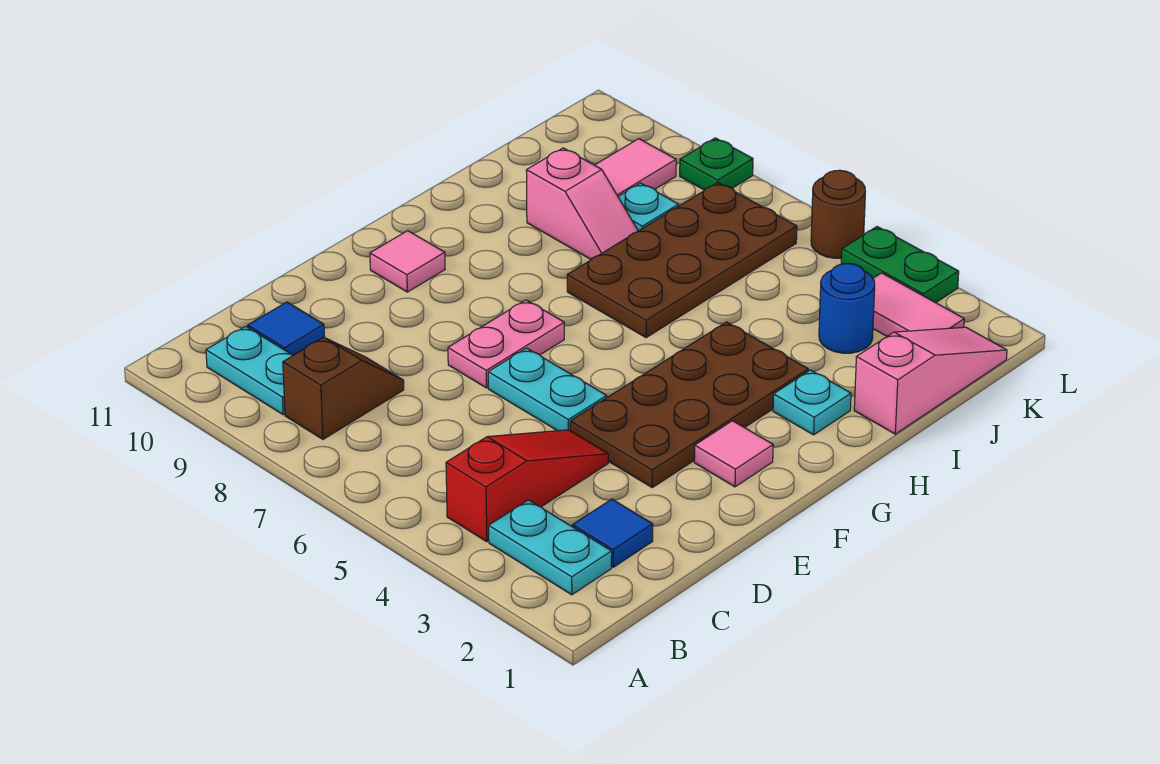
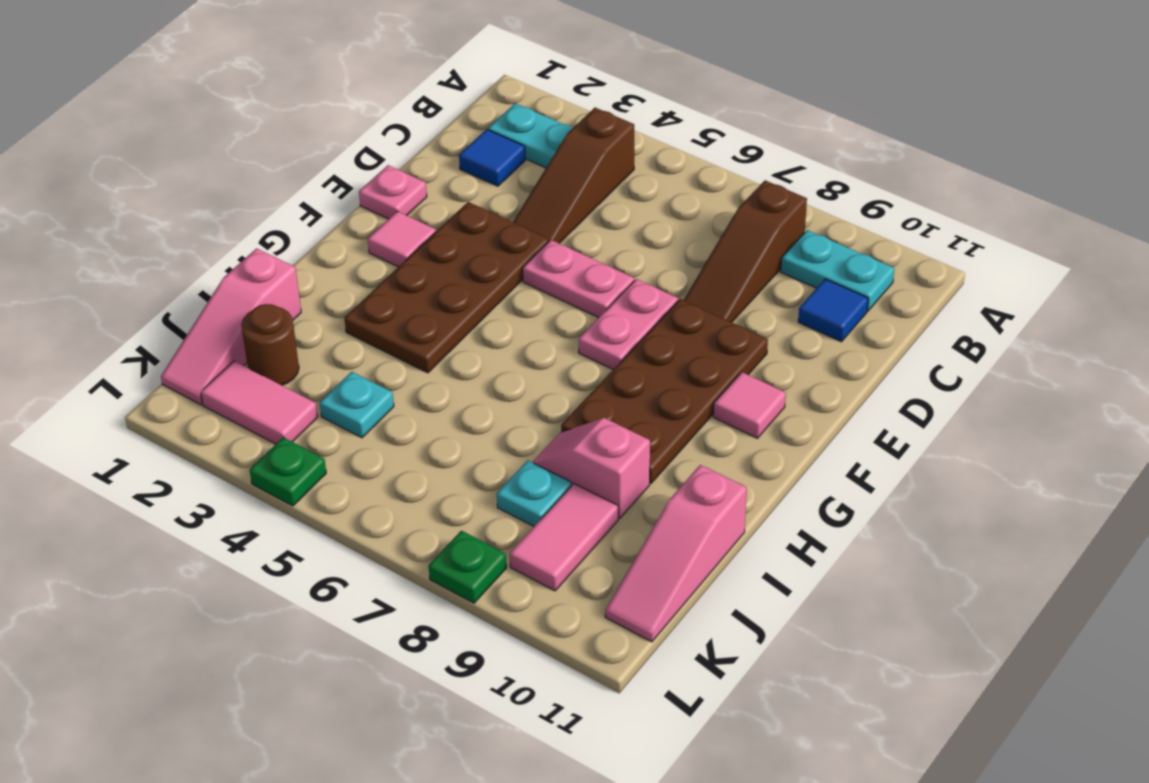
red 1x3 slope [446,430,608,542] -> brown 1x3 slope [513,108,634,243]
brown 1x2 slope [283,337,404,439] -> brown 1x3 slope [684,180,807,322]
none -> pink 1x1 plate [359,165,427,219]
cyan 1x2 plate [488,348,607,431] -> pink 1x2 plate [523,240,634,318]
cyan 1x1 plate [773,370,851,435] -> cyan 1x1 plate moved to [320,372,394,438]
brown 2x4 plate [567,183,797,338] -> brown 2x4 plate moved to [561,299,768,483]
none -> pink 1x3 slope [605,465,747,642]
blue 1x1 round brick [819,264,875,353] -> none
green 1x2 plate [841,227,959,303] -> green 1x1 plate [250,437,326,506]
brown 1x1 round brick [811,170,865,258] -> brown 1x1 round brick moved to [241,304,299,385]

